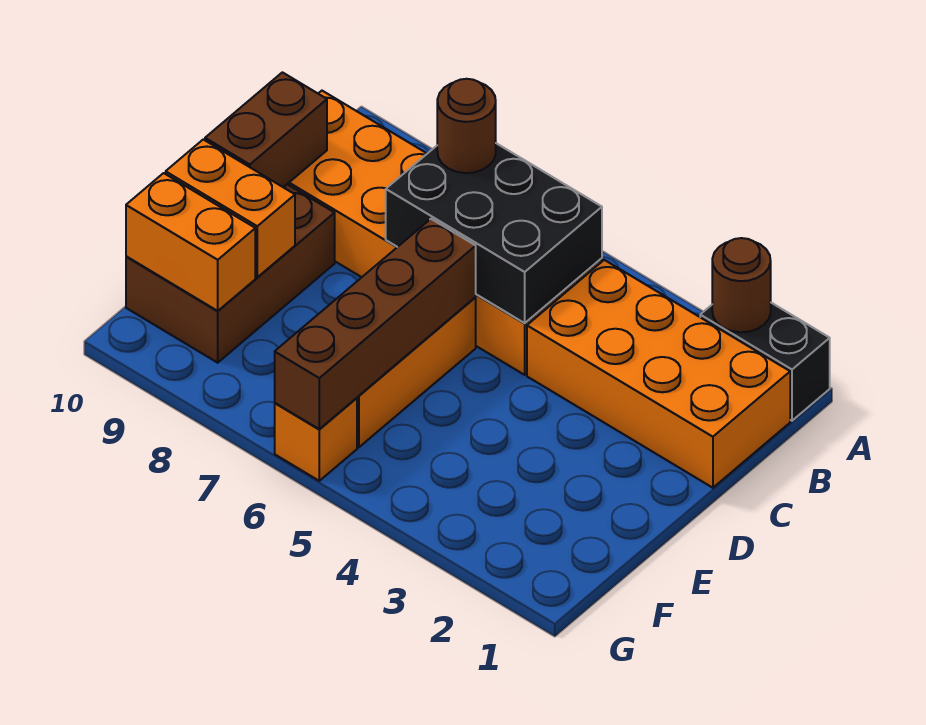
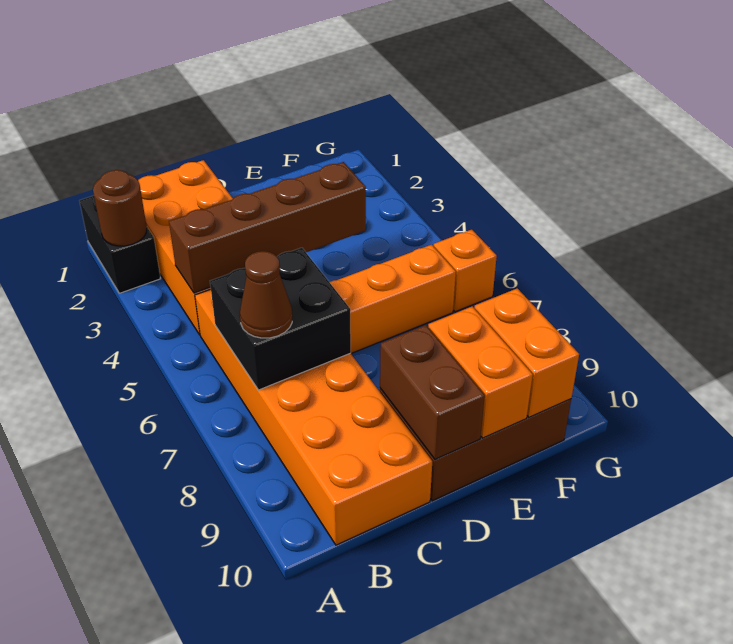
black 2x3 brick [386,143,602,323] -> black 2x2 brick [210,248,351,390]
brown 1x1 round brick [437,79,496,173] -> brown 1x1 cone [240,251,292,338]
brown 1x2 brick [205,72,327,187] -> brown 1x2 brick turned to [380,325,485,459]
brown 1x4 brick [275,219,476,429] -> brown 1x4 brick moved to [169,162,366,293]

